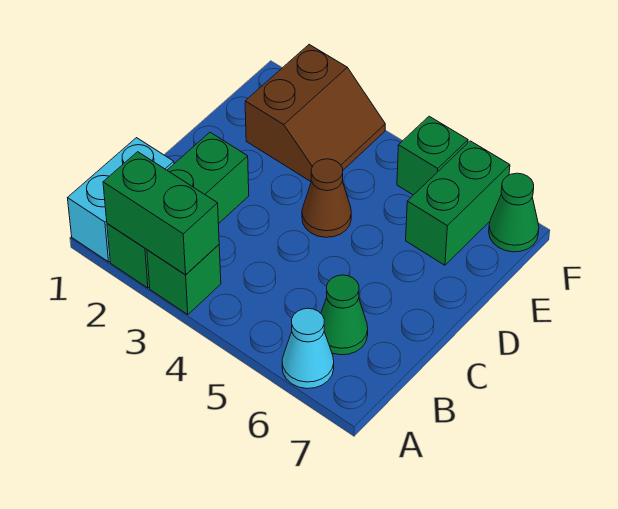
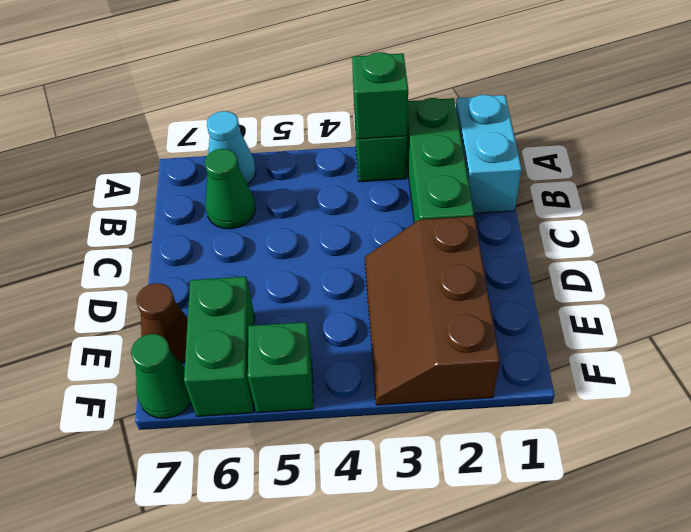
green 1x2 brick [103,152,219,275] -> green 1x1 brick [352,52,408,139]
brown 1x1 cone [302,159,351,237] -> brown 1x1 cone moved to [136,283,188,363]
brown 2x2 slope [245,45,385,181] -> brown 2x3 slope [365,216,500,405]

